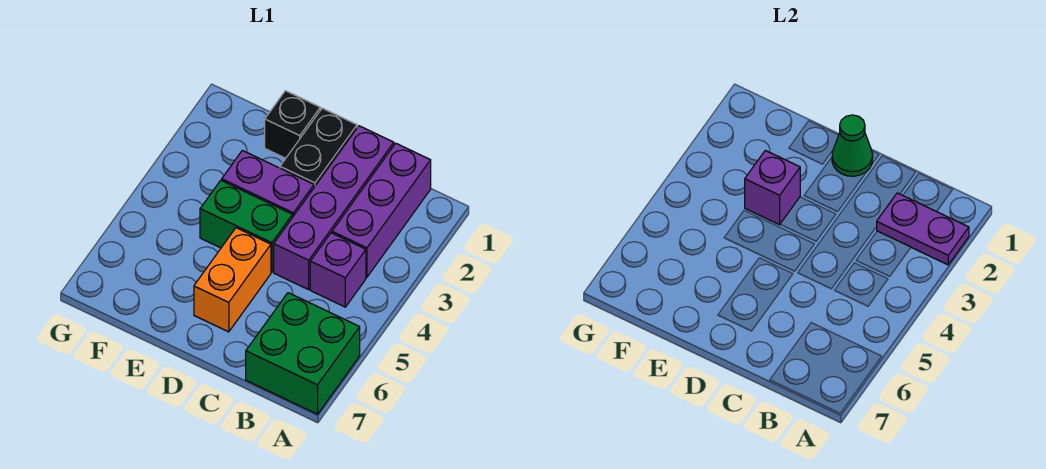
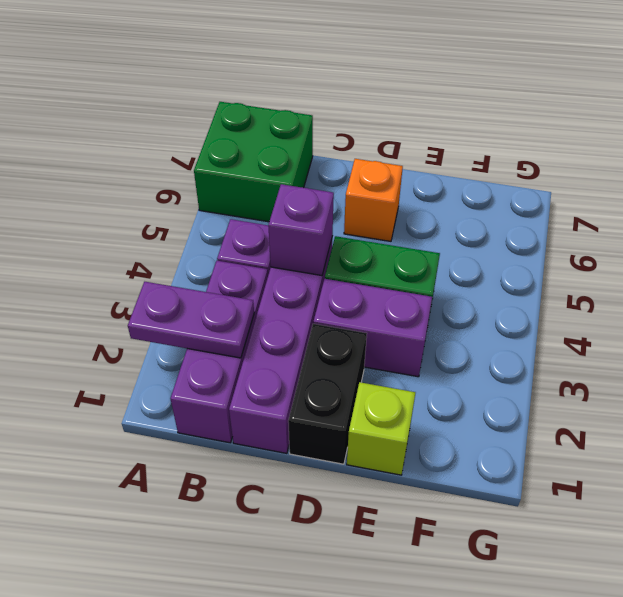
green 1x1 cone [832,115,873,176] -> none
orange 1x2 brick [194,228,271,332] -> orange 1x1 brick [344,159,403,241]
black 1x1 brick [265,91,320,158] -> lime 1x1 brick [347,382,415,475]
purple 1x1 brick [745,150,800,225] -> purple 1x1 brick moved to [268,184,334,276]

